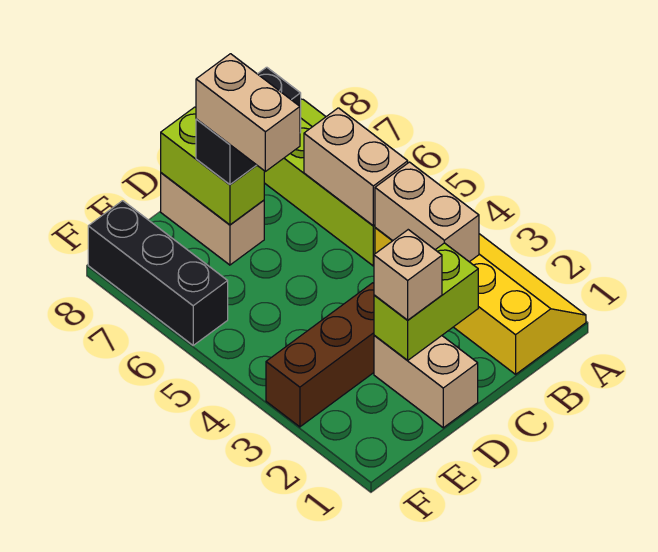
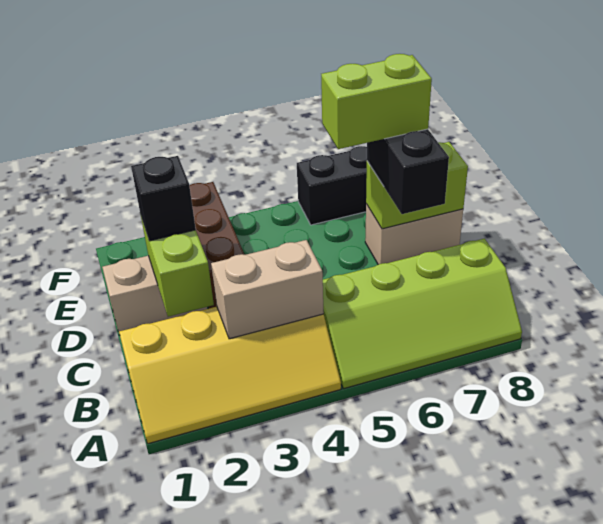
tan 1x2 brick [304,108,408,226] -> none
tan 1x1 brick [374,230,442,320] -> black 1x1 brick [131,156,196,241]
tan 1x2 brick [196,54,300,171] -> lime 1x2 brick [321,54,432,149]

